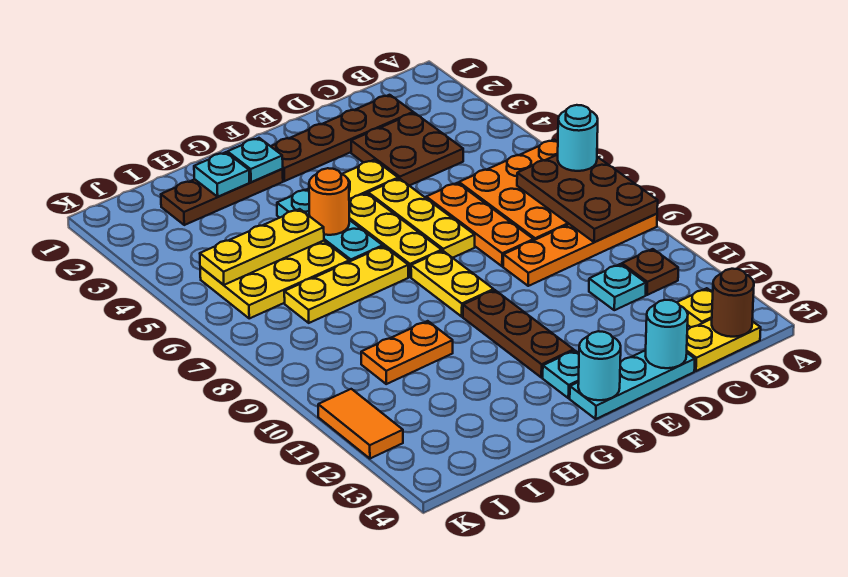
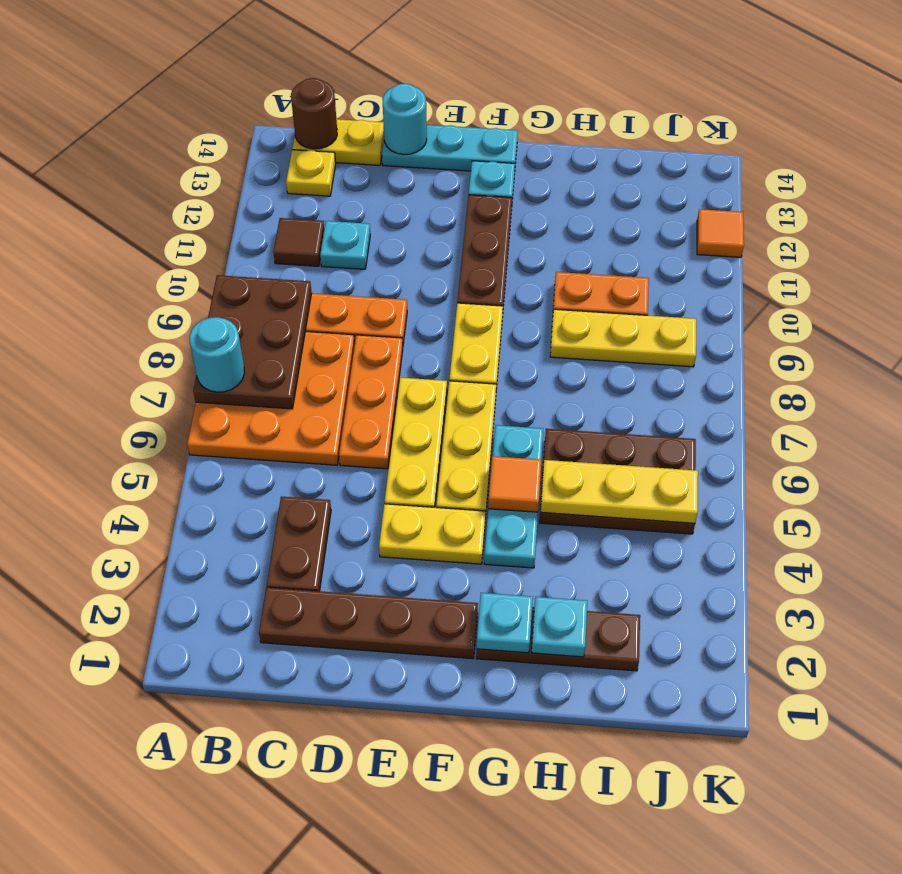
brown 1x1 plate [622,249,678,295] -> brown 1x1 tile [273,218,324,266]
brown 2x2 plate [351,113,463,186] -> brown 1x2 plate [267,497,331,591]
cyan 1x1 round brick [578,331,621,400] -> none
orange 1x1 round brick [309,168,349,235] -> orange 1x1 tile [488,456,541,512]
yellow 1x3 plate [284,246,408,323] -> yellow 1x3 plate moved to [550,309,696,367]
yellow 2x3 plate [200,241,349,318] -> brown 2x3 plate [540,429,696,534]
orange 1x2 tile [318,389,403,459] -> orange 1x1 tile [697,209,744,257]

